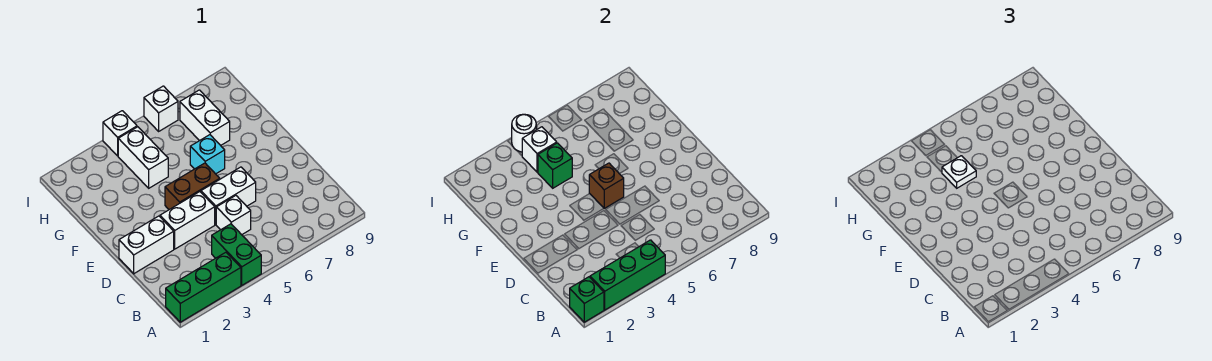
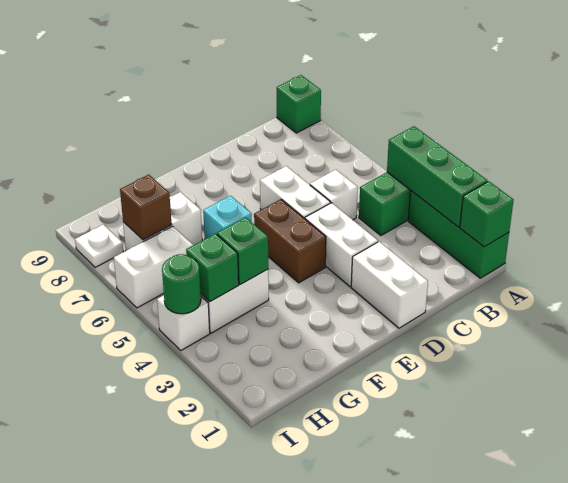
none -> green 1x1 brick [277,75,321,133]
brown 1x1 brick [589,163,624,208] -> brown 1x1 brick moved to [120,175,172,240]
white 1x1 plate [942,156,976,188] -> white 1x1 plate moved to [75,225,123,267]
white 1x1 brick [522,127,557,172] -> green 1x1 brick [186,234,239,302]
white 1x1 round brick [512,114,536,152] -> green 1x1 round brick [162,254,201,314]
white 1x1 brick [144,86,178,131] -> white 1x2 brick [114,226,193,308]

